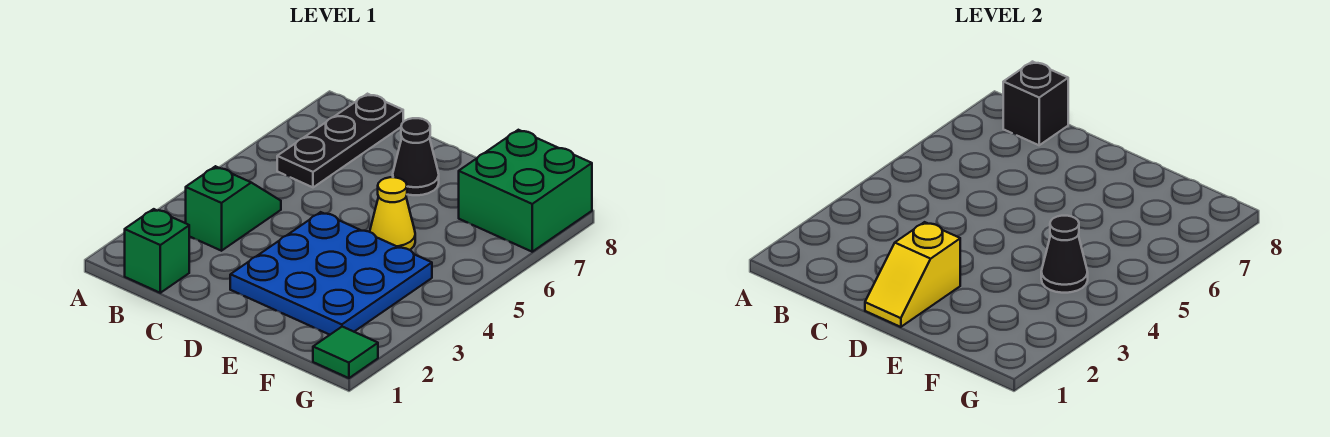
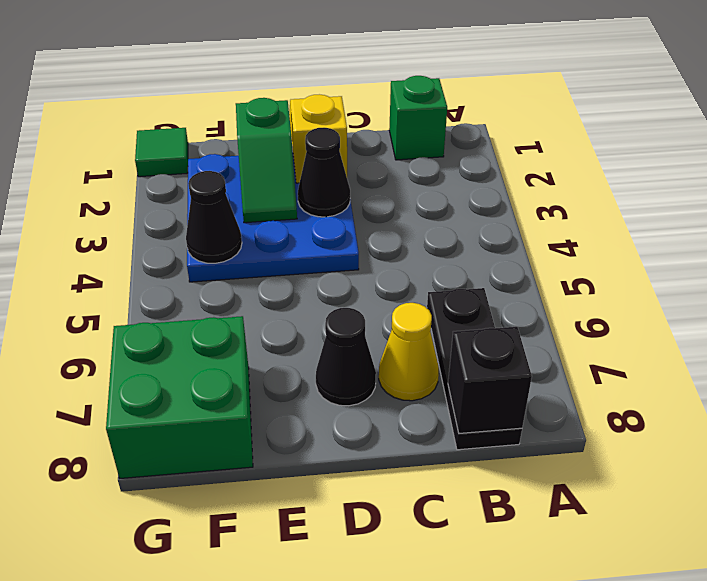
green 1x2 slope [186,166,281,251] -> green 1x2 slope moved to [236,98,297,223]
none -> black 1x1 cone [298,128,350,217]
yellow 1x1 cone [370,177,415,250] -> yellow 1x1 cone moved to [379,303,439,401]

